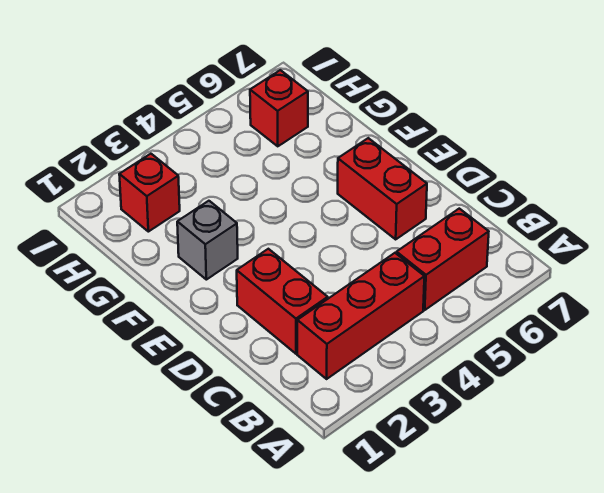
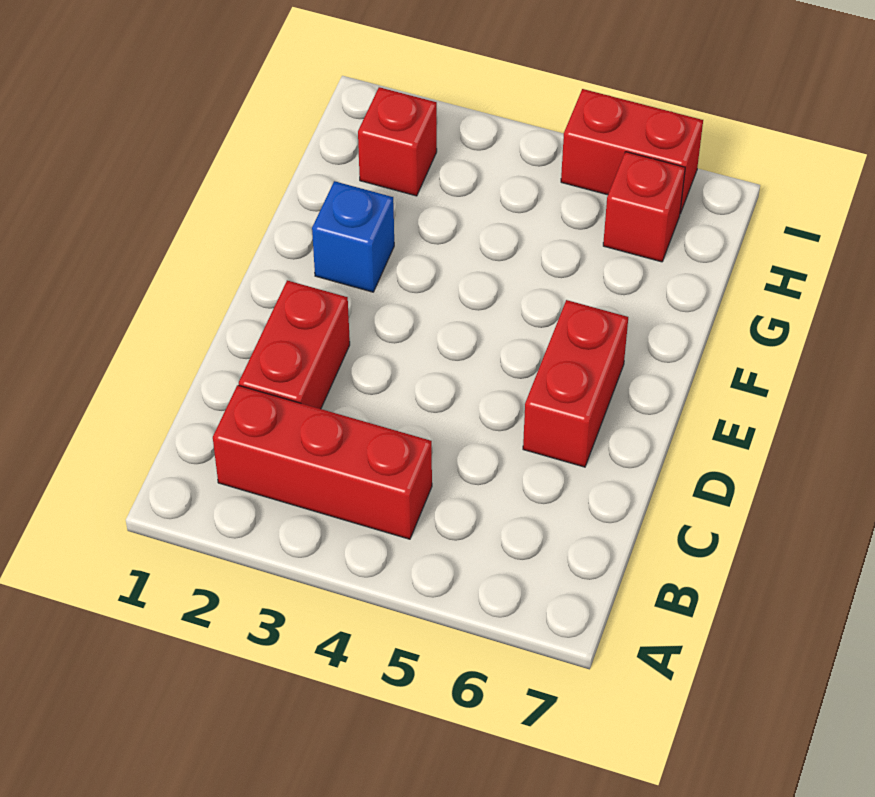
red 1x2 brick [396,209,489,310] -> red 1x2 brick moved to [561,89,703,214]
grey 1x1 brick [177,201,238,280] -> blue 1x1 brick [312,181,394,292]

